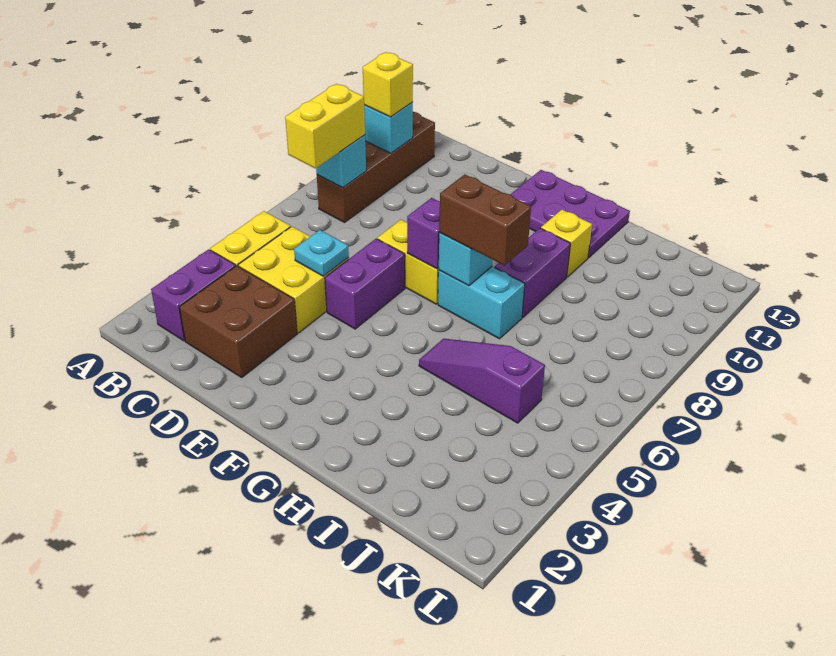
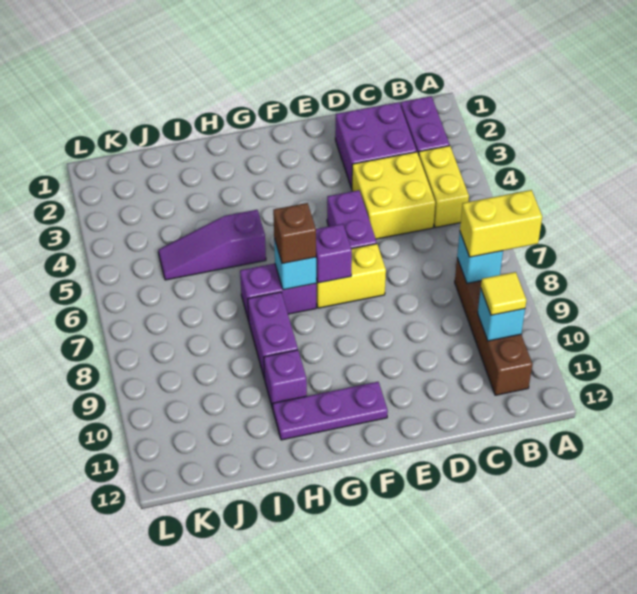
yellow 1x2 brick [285,84,365,168] -> yellow 1x2 brick turned to [460,190,542,257]
yellow 1x1 brick [363,52,413,117] -> yellow 1x1 tile [481,272,526,315]
brown 2x2 brick [179,266,297,377] -> purple 2x2 brick [335,102,417,188]
cyan 1x1 plate [294,230,349,276] -> none
purple 2x3 plate [510,170,630,258] -> purple 1x3 plate [273,382,388,440]
cyan 1x2 brick [438,267,525,339] -> purple 1x2 brick [240,264,316,321]
brown 1x2 brick [439,174,531,265] -> brown 1x1 brick [273,203,316,264]
purple 1x3 slope [419,339,545,423] -> purple 1x3 slope turned to [158,210,266,280]
yellow 1x1 brick [541,210,592,277] -> purple 1x1 brick [264,350,307,409]

